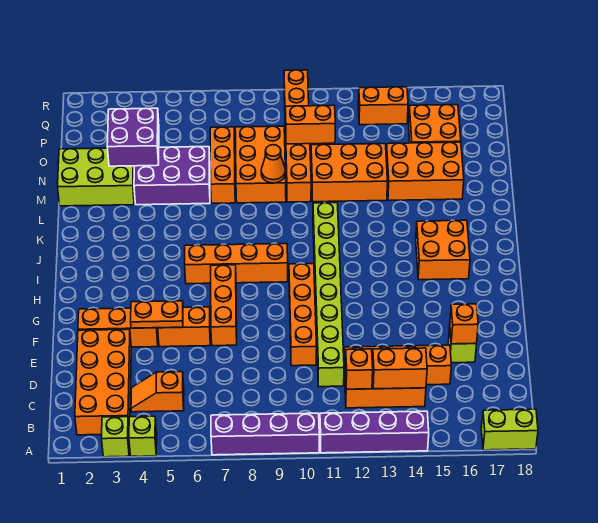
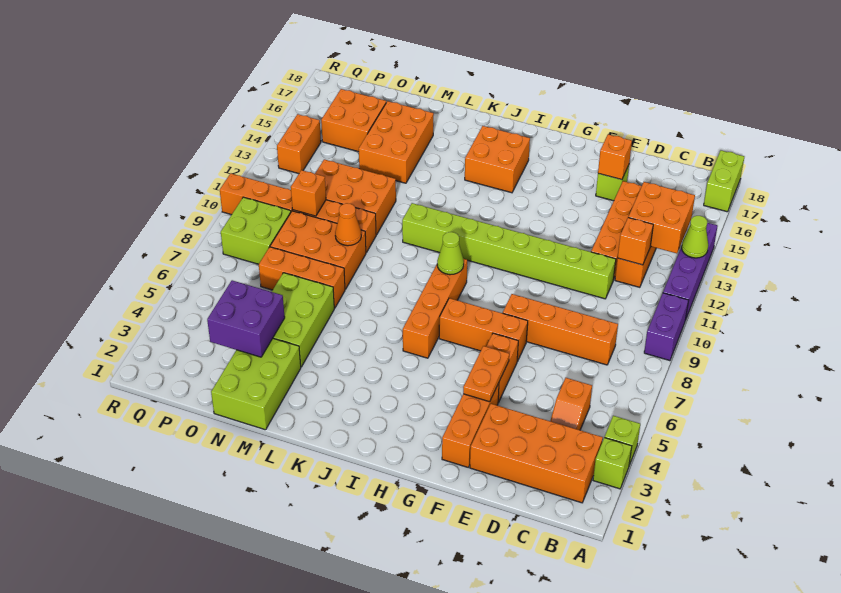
purple 1x4 brick [211,413,319,455] -> purple 1x2 brick [644,293,689,361]
none -> lime 1x1 cone [682,216,708,258]
orange 1x2 brick [372,348,427,389] -> orange 2x2 brick [628,182,695,253]
orange 1x4 brick [289,264,317,366] -> orange 1x4 brick moved to [503,294,618,365]
none -> lime 1x1 cone [437,232,464,275]
purple 2x3 brick [134,147,210,205] -> lime 2x3 brick [272,273,334,367]
orange 2x3 brick [311,144,388,202] -> orange 2x3 brick turned to [315,159,396,235]
orange 1x2 brick [285,105,335,144] -> orange 1x1 brick [291,170,326,216]
none -> lime 2x2 brick [221,197,291,264]

